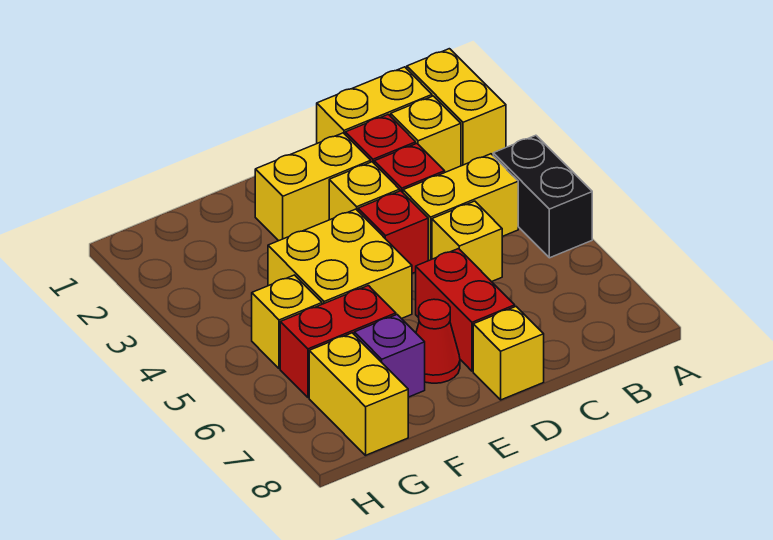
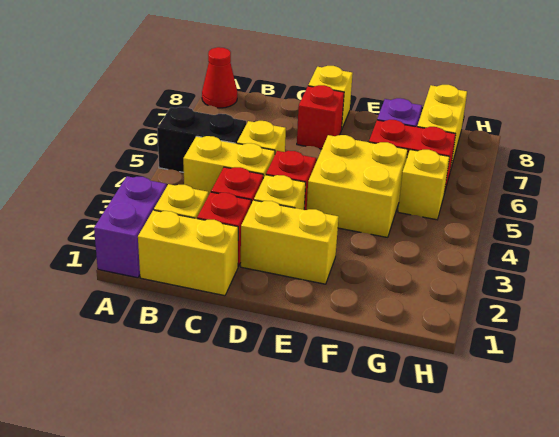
yellow 1x2 brick [407,49,506,166] -> purple 1x2 brick [94,176,166,278]
black 1x2 brick [493,135,592,258] -> black 1x2 brick turned to [157,107,246,172]
red 1x2 brick [416,249,515,371] -> red 1x1 brick [297,85,344,149]
red 1x1 cone [416,299,460,383] -> red 1x1 cone moved to [202,47,237,108]

